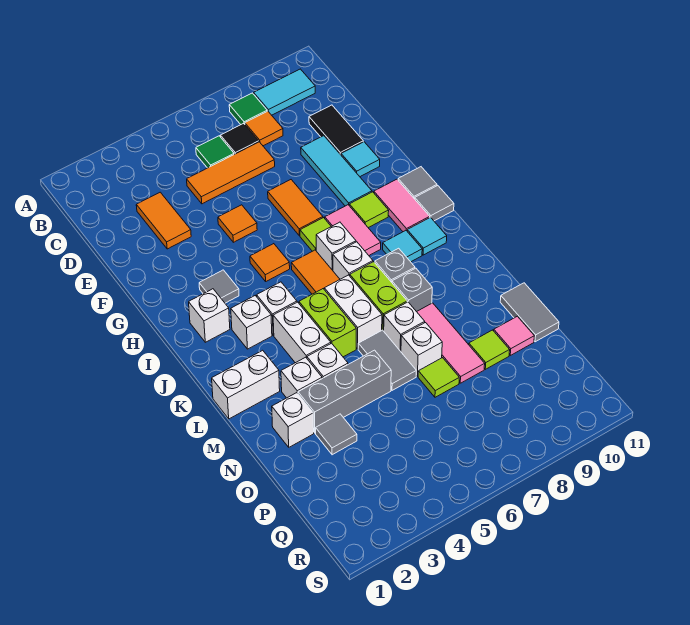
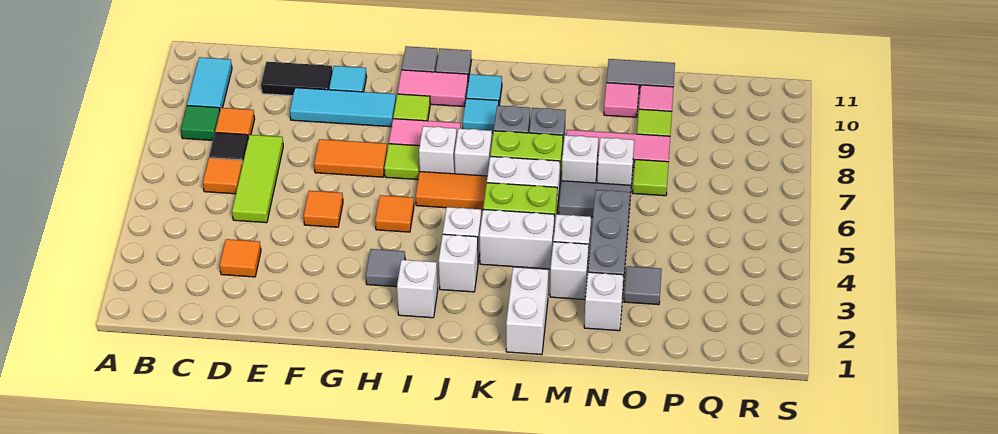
green 1x1 tile [196,136,234,168] -> orange 1x1 tile [203,158,243,194]
orange 1x2 tile [136,192,191,249] -> orange 1x1 tile [220,239,261,277]
orange 1x3 tile [187,142,275,204] -> lime 1x3 tile [232,135,283,223]
none -> pink 1x1 tile [604,83,639,117]

